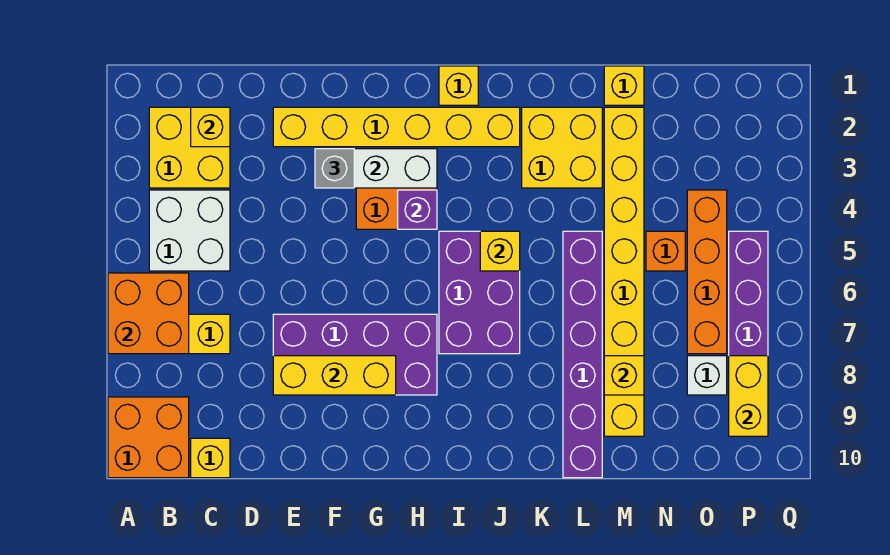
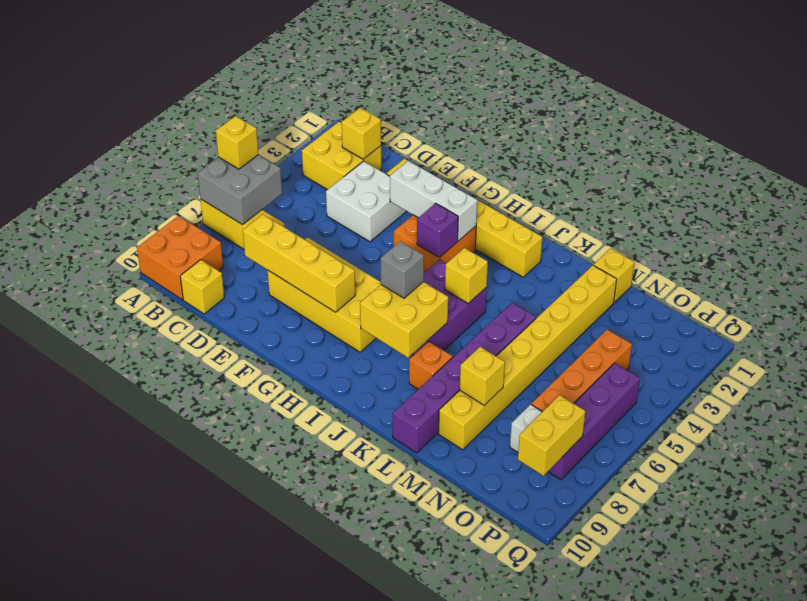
orange 2x2 brick [108,273,189,354] -> grey 2x2 brick [198,155,282,225]
white 2x2 brick [149,190,230,271] -> white 2x2 brick moved to [326,161,406,242]
purple 2x4 brick [273,314,437,395] -> yellow 2x4 brick [268,238,381,352]
yellow 1x3 brick [273,356,396,395] -> yellow 1x4 brick [243,214,355,312]
grey 1x1 brick [315,149,354,188] -> grey 1x1 brick moved to [380,241,424,298]
yellow 1x1 brick [439,66,478,105] -> yellow 1x1 brick moved to [216,116,258,169]
yellow 2x2 brick [522,107,602,188] -> yellow 2x2 brick moved to [360,282,448,358]
orange 1x1 brick [646,231,685,271] -> orange 1x1 brick moved to [409,342,452,389]

